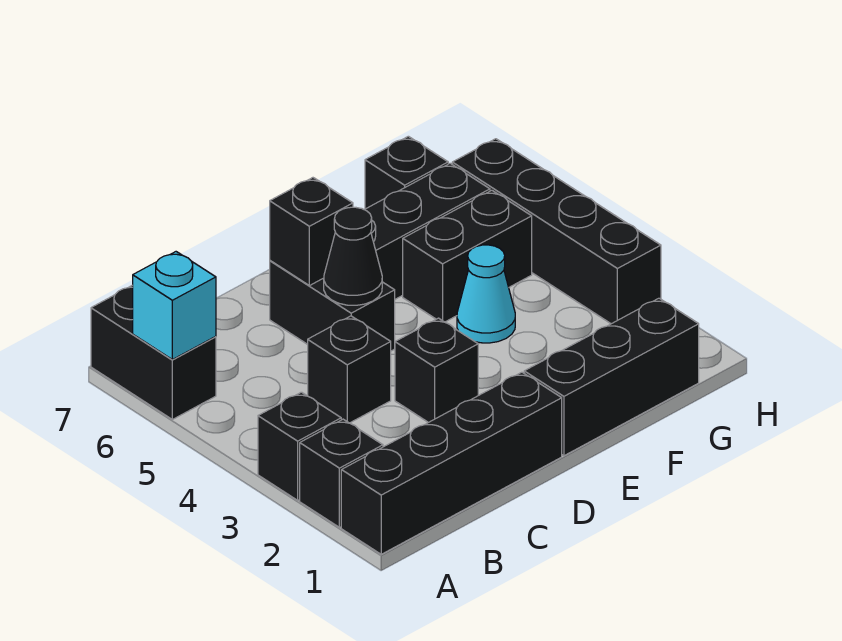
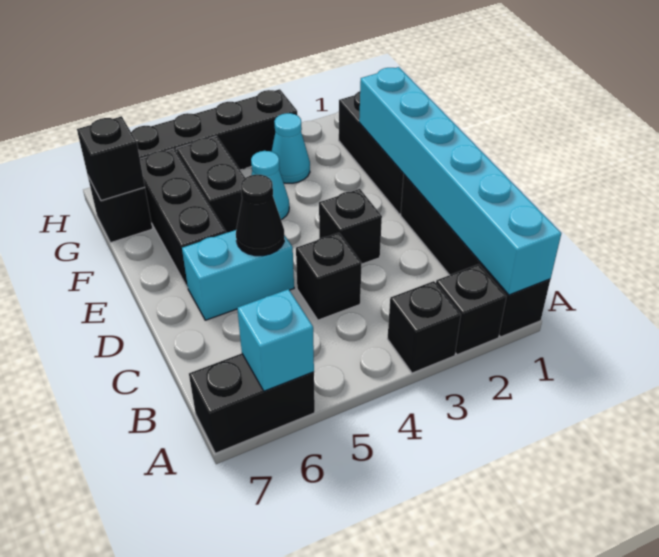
none -> cyan 1x6 brick [359,67,561,295]
black 1x2 brick [270,261,395,351] -> cyan 1x2 brick [182,230,294,320]
black 1x1 brick [270,178,353,286] -> black 1x1 brick moved to [77,116,145,201]
none -> cyan 1x1 cone [271,113,310,183]

